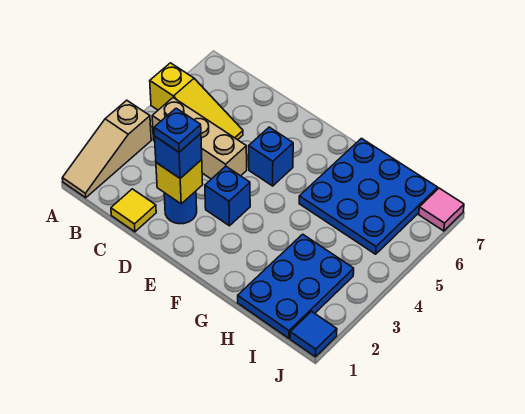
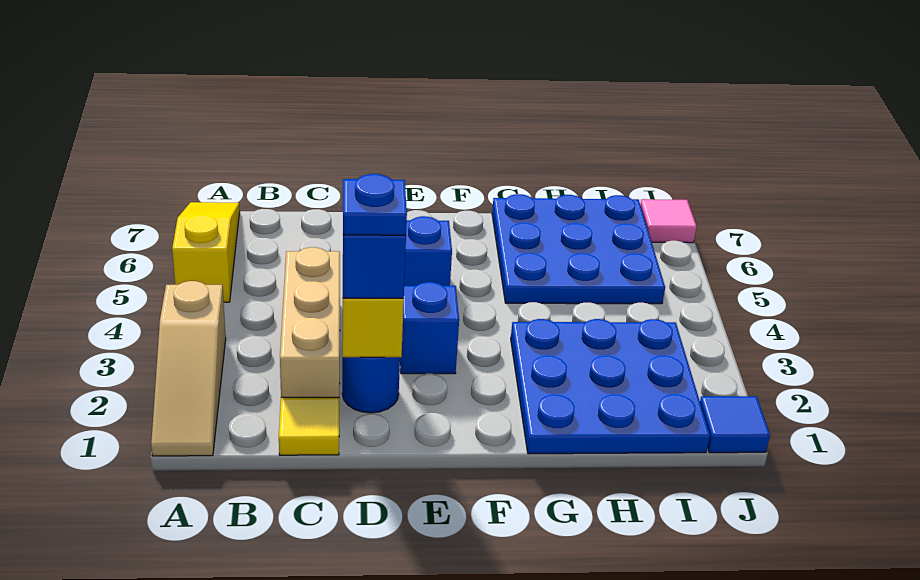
yellow 1x3 slope [150,63,243,140] -> yellow 1x3 slope turned to [172,202,240,302]
tan 1x3 brick [152,98,247,179] -> tan 1x3 brick turned to [280,247,340,397]
blue 2x3 plate [238,234,354,338] -> blue 3x3 plate [511,319,710,454]

